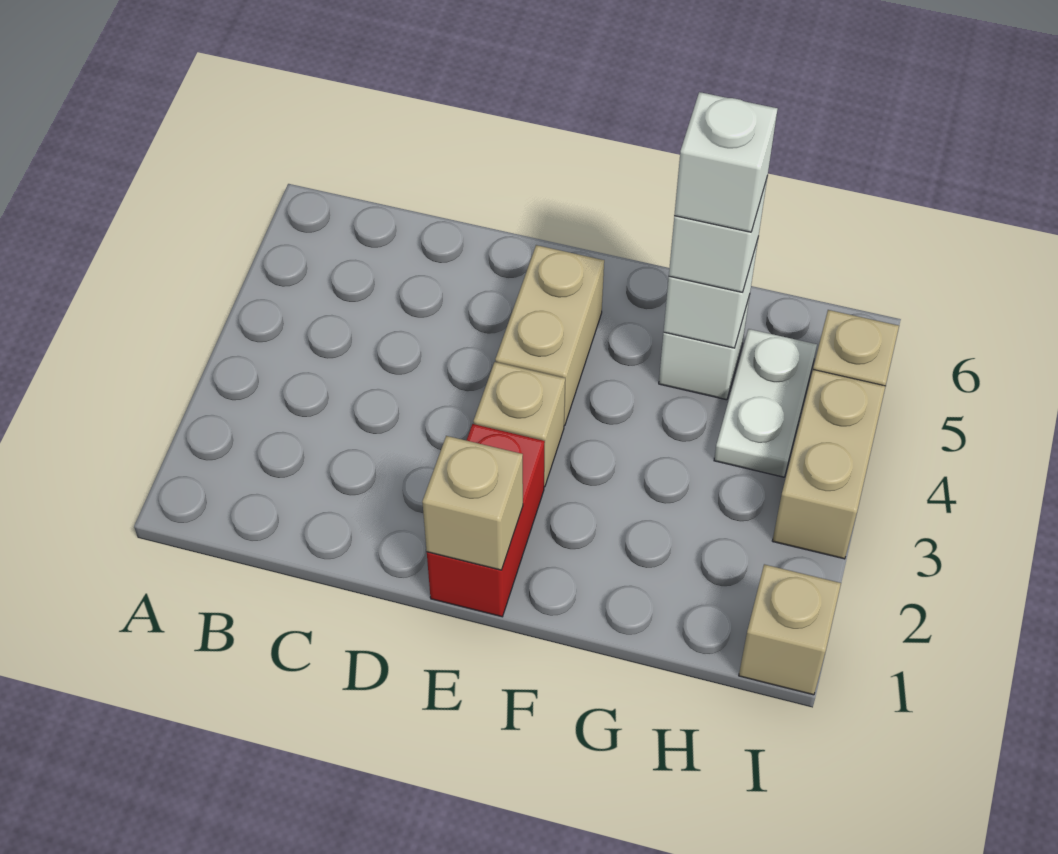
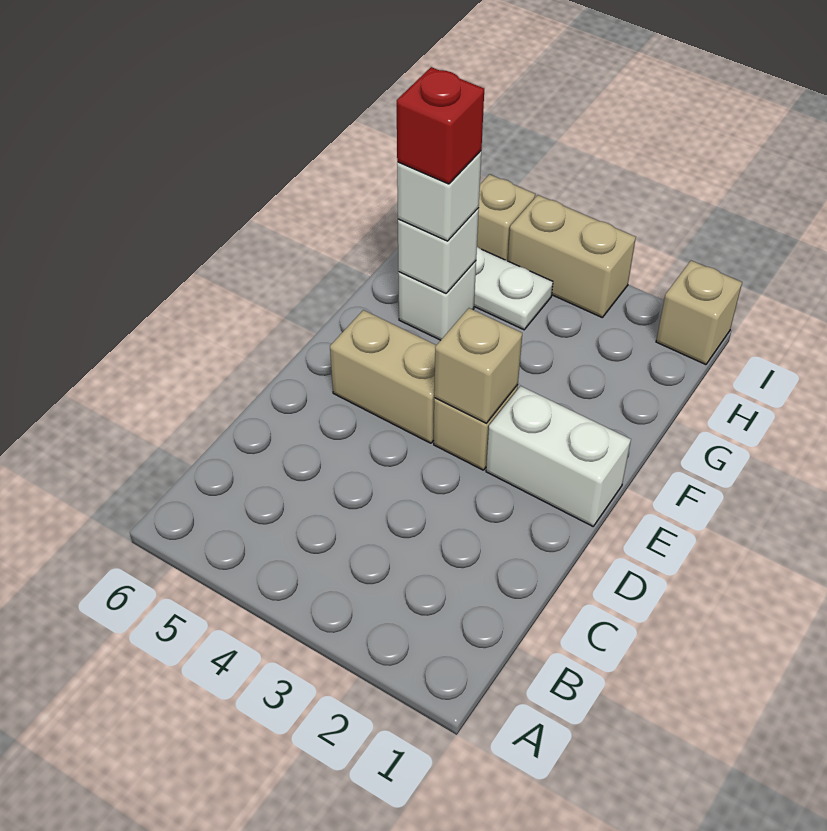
red 1x2 brick [427,424,545,617] -> white 1x2 brick [486,386,631,526]
tan 1x1 brick [422,436,523,570] -> tan 1x1 brick moved to [434,308,522,423]
white 1x1 brick [674,92,777,232] -> red 1x1 brick [397,67,484,184]

